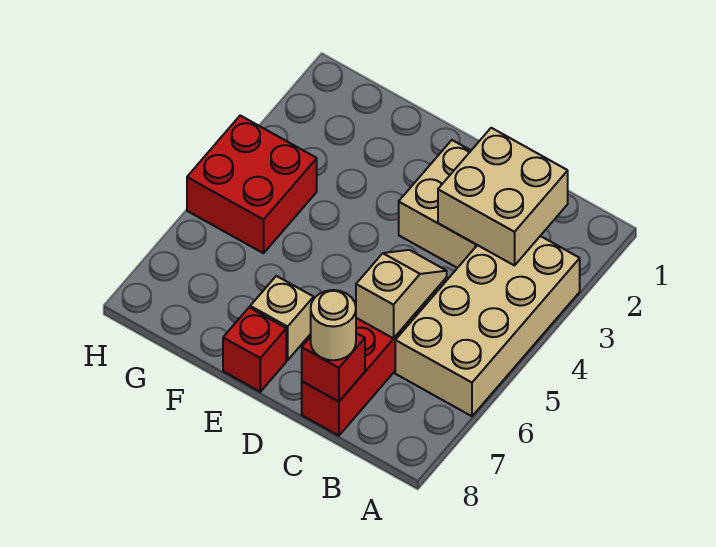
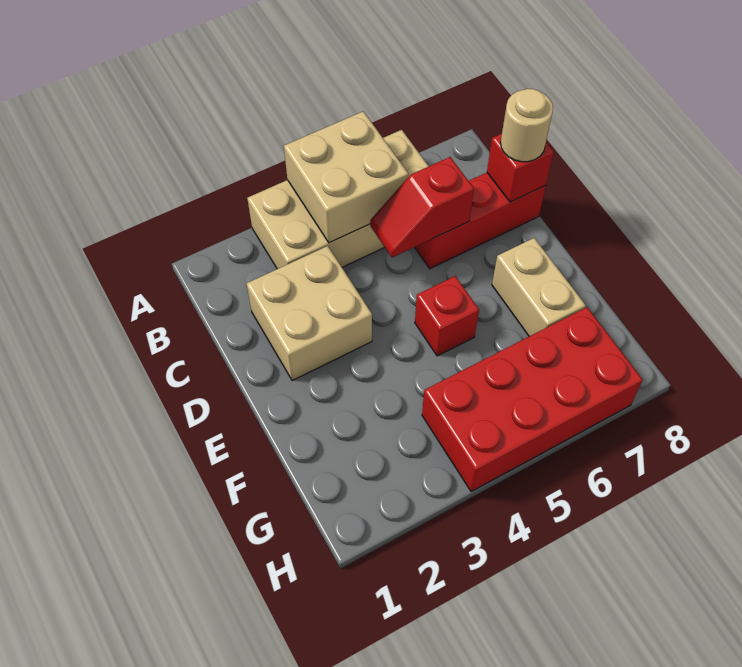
tan 2x2 brick [438,128,568,266] -> tan 2x2 brick moved to [284,111,408,243]
tan 1x2 slope [356,250,447,338] -> red 1x2 slope [370,157,474,258]
tan 1x1 brick [250,276,314,360] -> tan 1x2 brick [492,238,586,336]
red 1x1 brick [223,308,286,392] -> red 1x1 brick moved to [415,276,479,356]
red 2x2 brick [187,116,317,253] -> red 2x4 brick [422,307,643,492]

